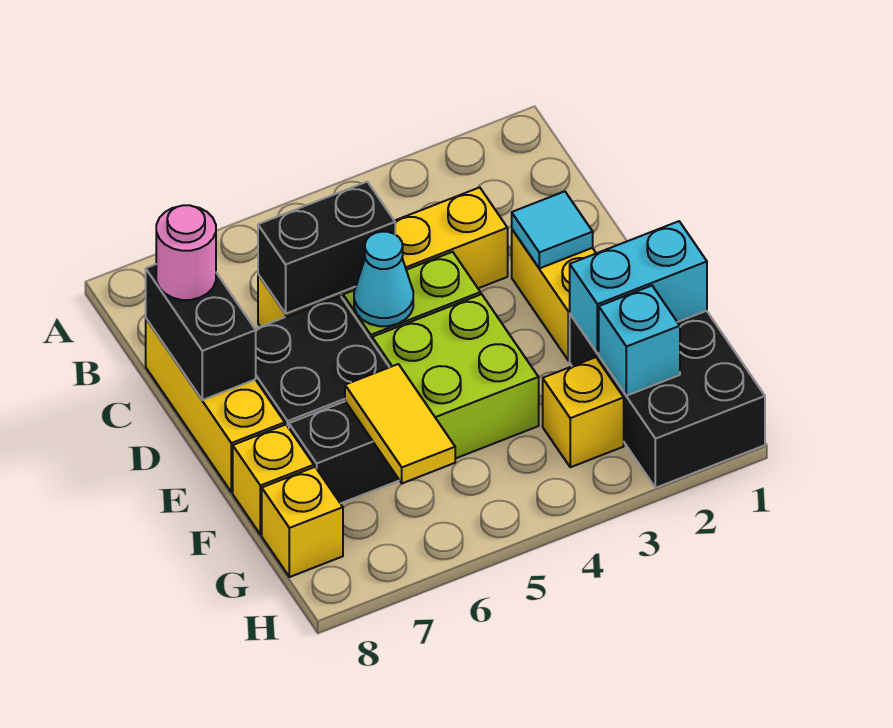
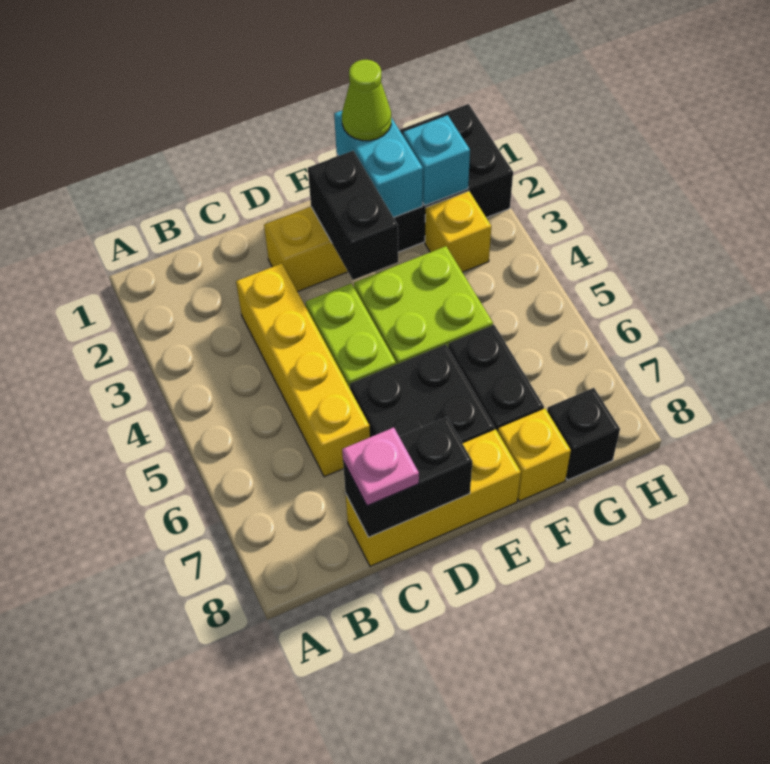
black 1x2 brick [258,182,395,314] -> black 1x2 brick moved to [308,151,398,280]
pink 1x1 round brick [156,205,216,300] -> pink 1x1 plate [342,428,419,506]
cyan 1x1 tile [512,191,593,268] -> none
cyan 1x1 cone [354,232,413,326] -> none
none -> lime 1x1 cone [342,60,391,141]
yellow 1x2 tile [345,364,455,483] -> none
yellow 1x1 brick [262,467,343,577] -> black 1x1 brick [547,388,620,480]

